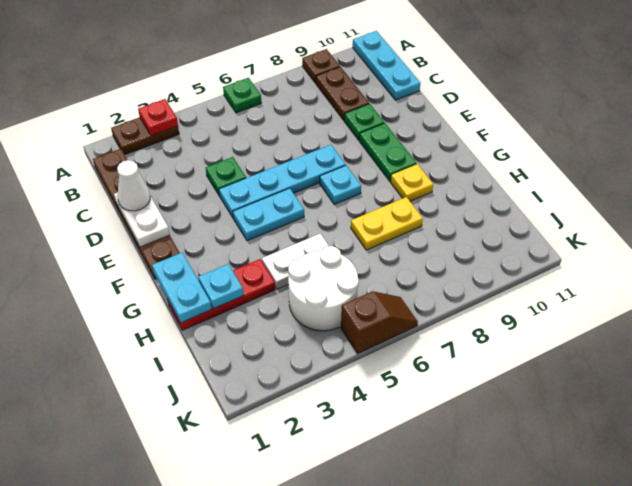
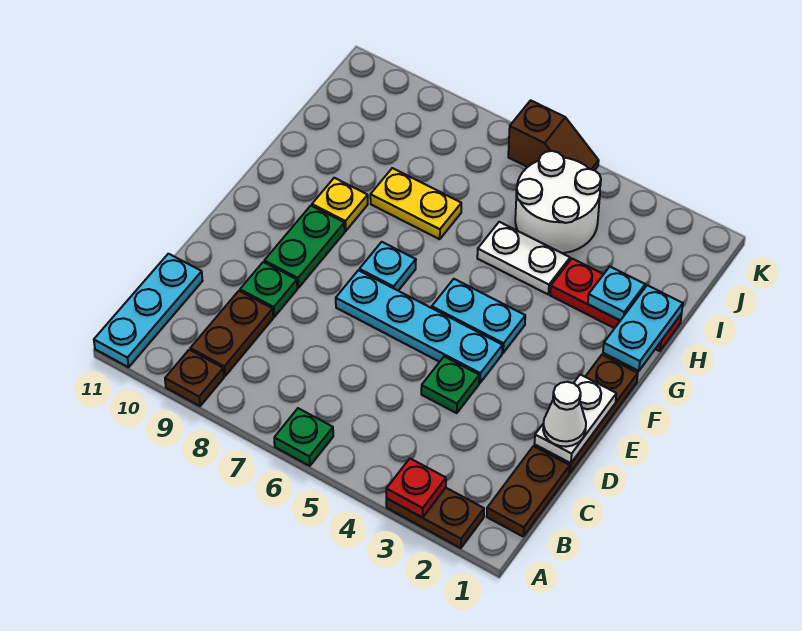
brown 1x2 slope [341,291,418,354] -> brown 1x2 slope turned to [508,100,599,170]

